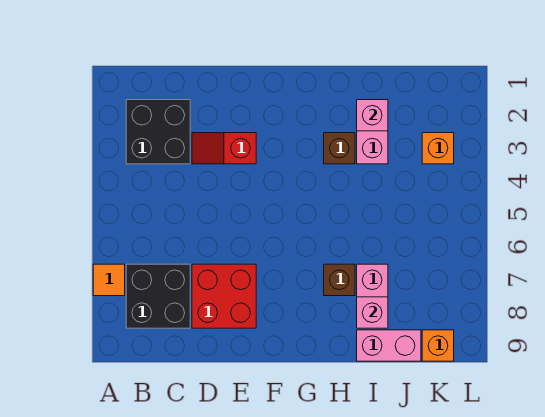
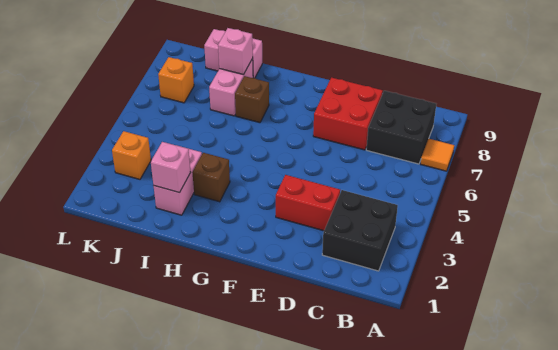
red 1x2 slope [192,133,256,164] -> red 1x2 brick [276,175,340,231]
orange 1x1 brick [422,330,454,361] -> orange 1x1 brick moved to [158,57,194,103]

